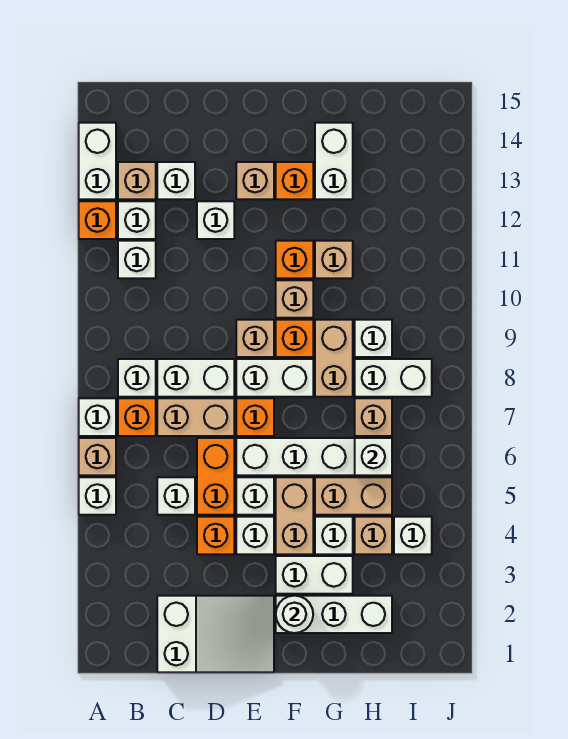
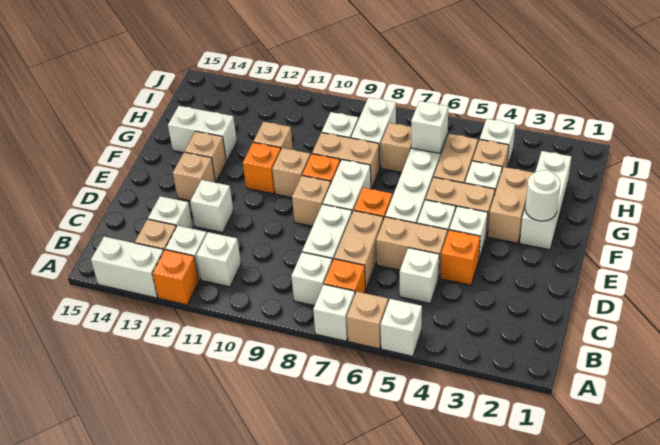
white 2x3 slope [157,596,274,672] -> none
orange 1x2 brick [197,438,234,515] -> tan 1x2 brick [376,217,448,277]
white 1x2 brick [276,556,353,594] -> tan 1x2 brick [488,167,533,243]
orange 1x1 brick [276,162,313,199] -> tan 1x1 brick [185,131,226,182]

